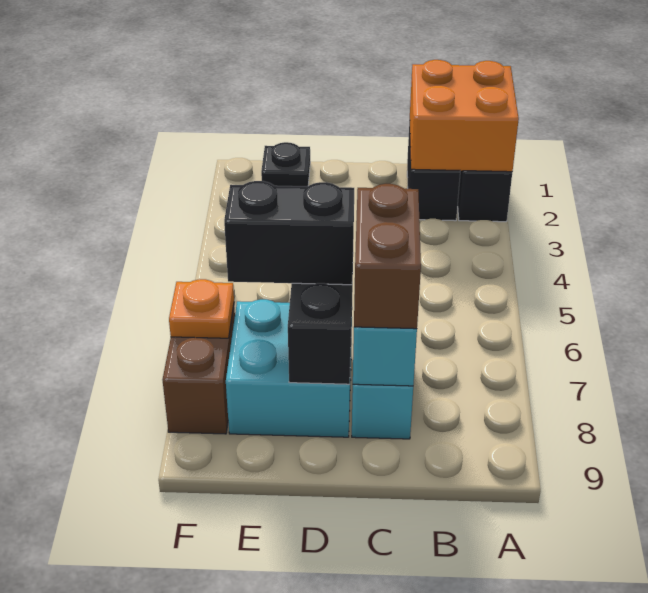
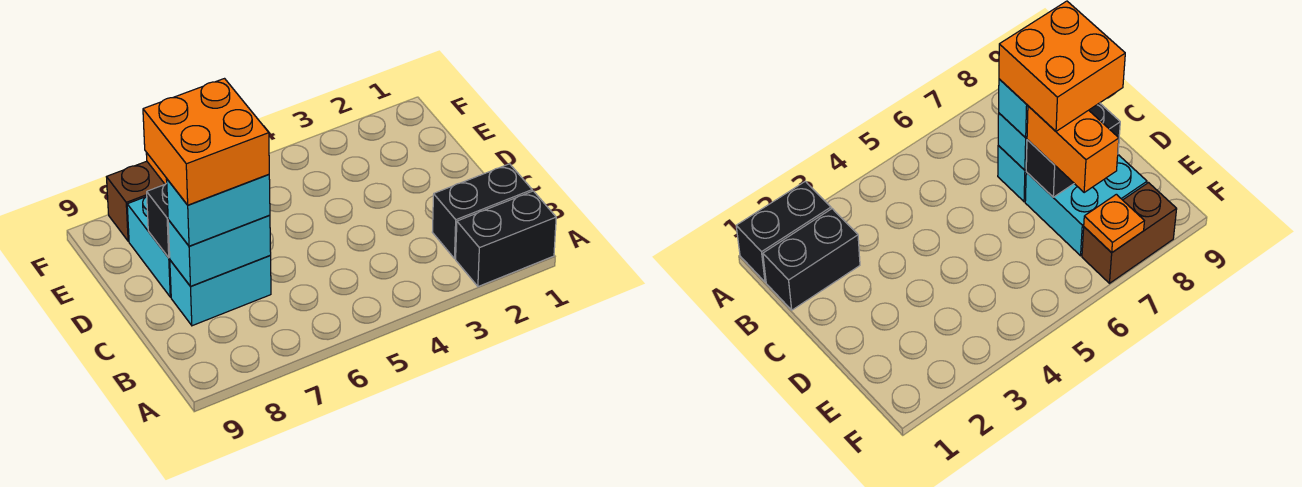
orange 2x2 brick [410,60,519,172] -> orange 2x2 brick moved to [143,79,269,205]
brown 1x2 brick [354,184,421,329] -> cyan 1x2 brick [167,175,270,246]
black 1x2 brick [224,181,354,285] -> orange 1x2 brick [1027,106,1119,193]
black 1x1 plate [261,142,310,187] -> none

